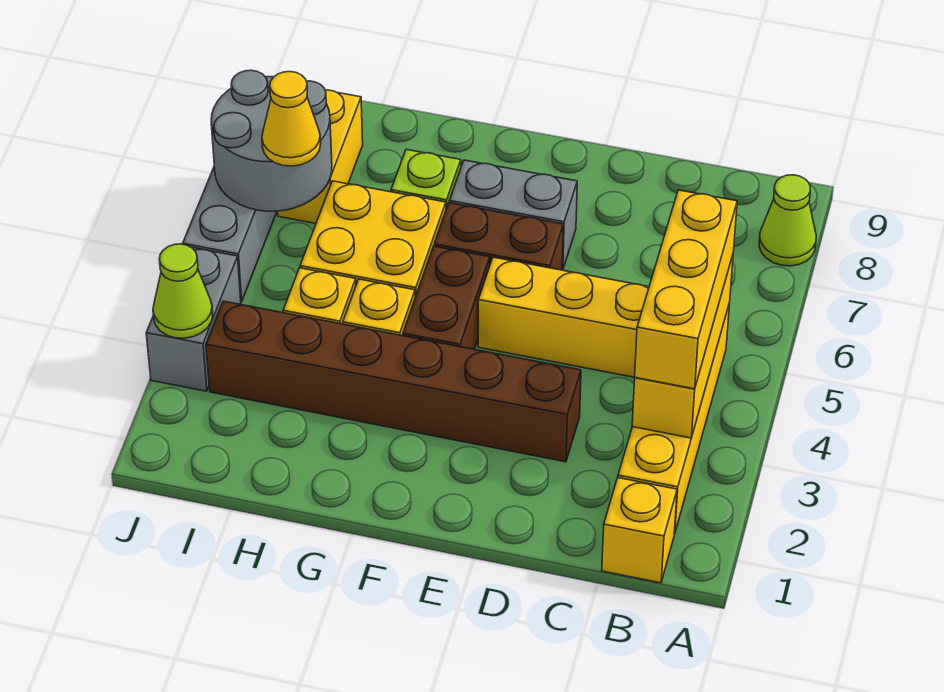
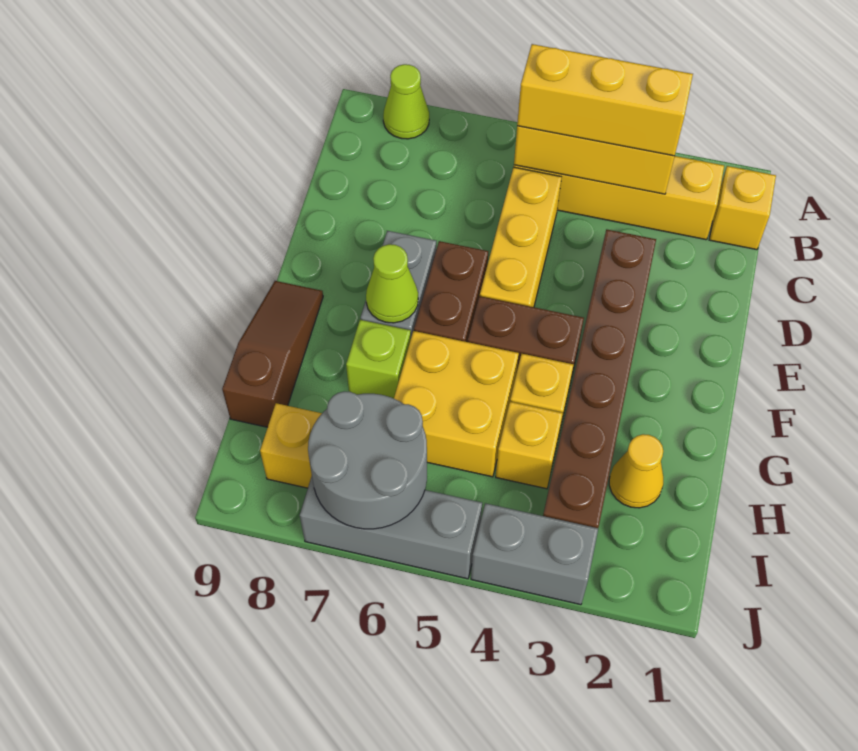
none -> brown 1x3 slope [222,281,323,427]
yellow 1x1 cone [262,72,321,166] -> yellow 1x1 cone moved to [609,434,663,508]
lime 1x1 cone [153,244,213,338] -> lime 1x1 cone moved to [366,244,418,323]

